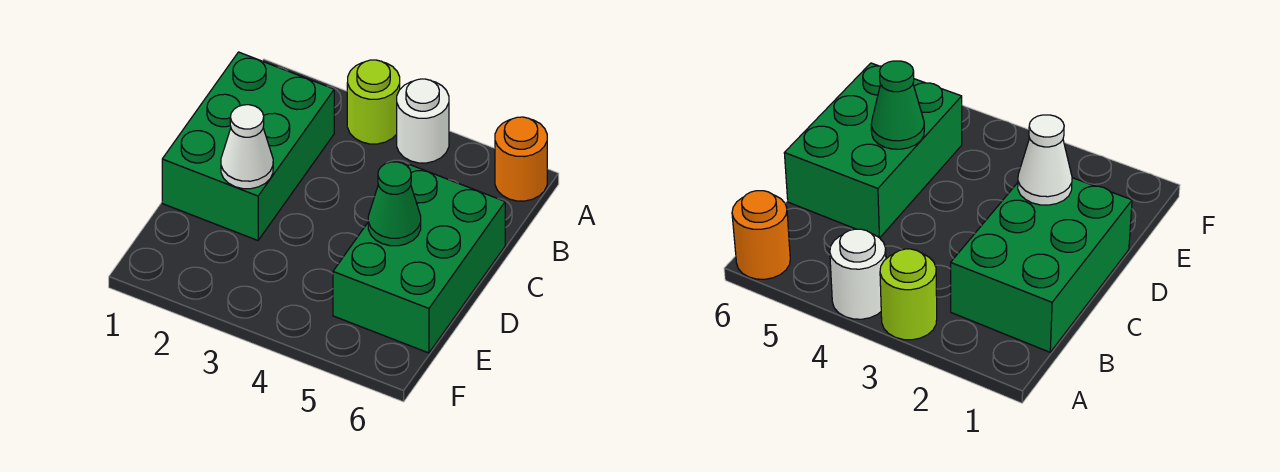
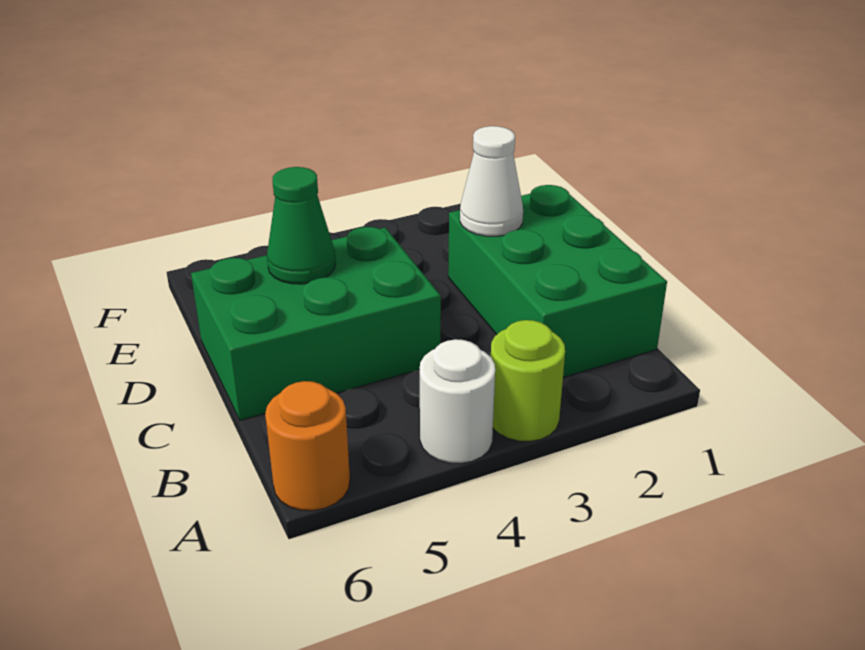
green 2x3 brick [333,164,505,353] -> green 2x3 brick turned to [191,227,441,420]

